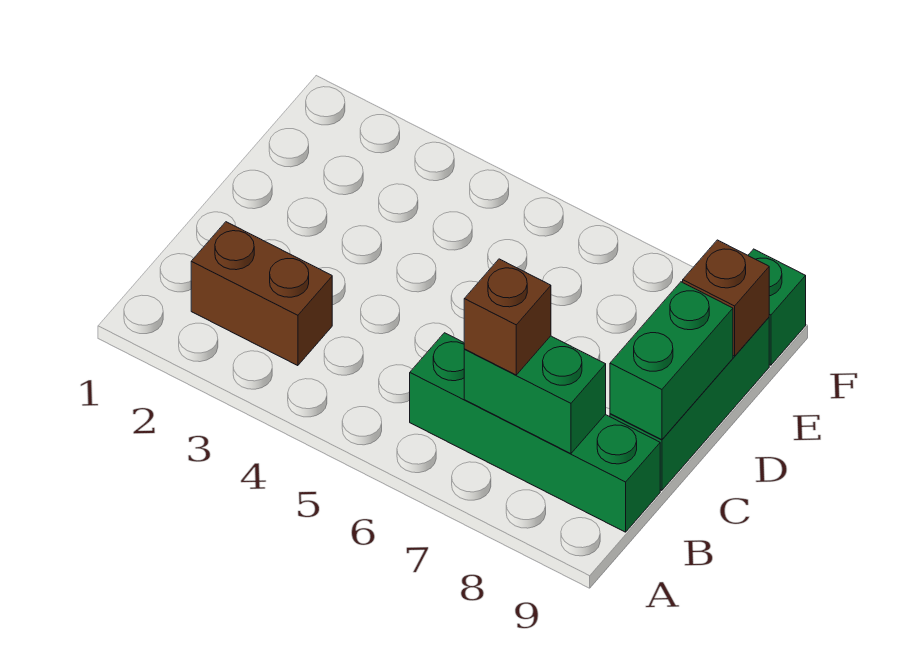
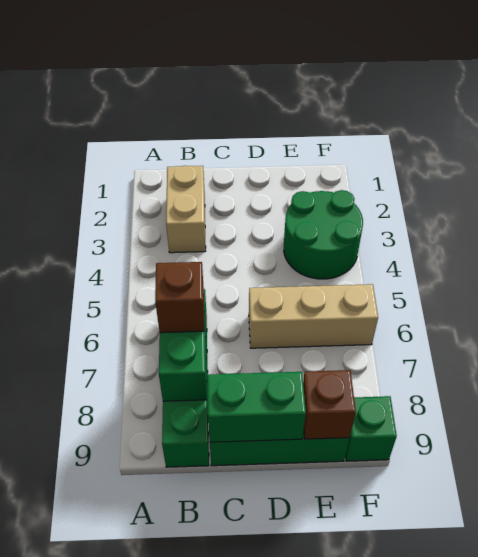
brown 1x2 brick [191,222,332,366] -> tan 1x2 brick [166,166,206,253]
none -> tan 1x3 brick [249,284,378,348]
none -> green 2x2 round brick [284,190,363,279]

